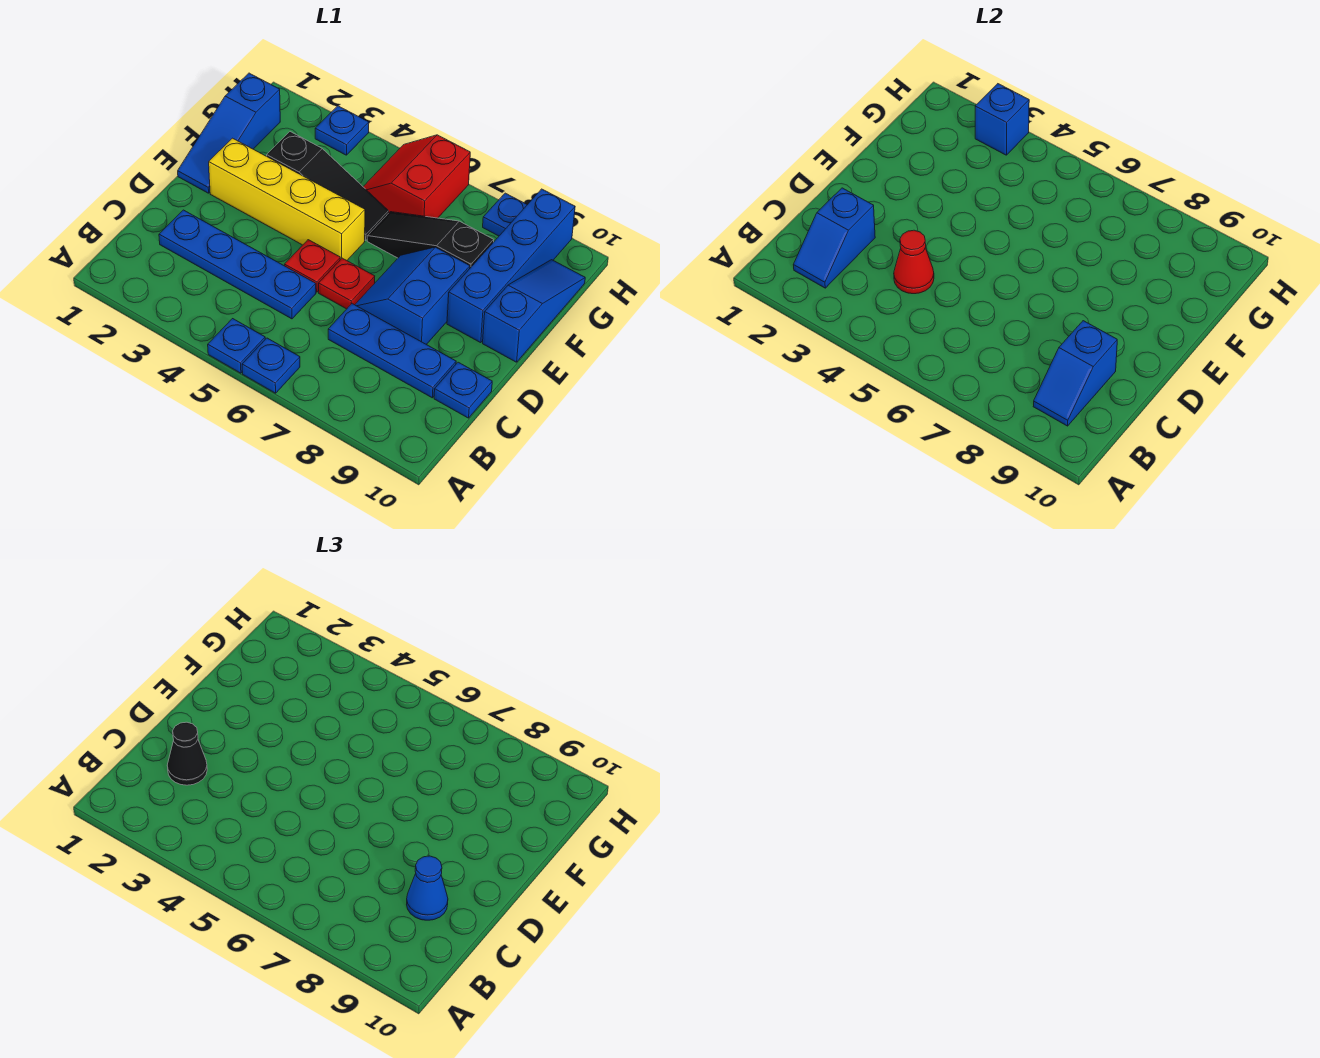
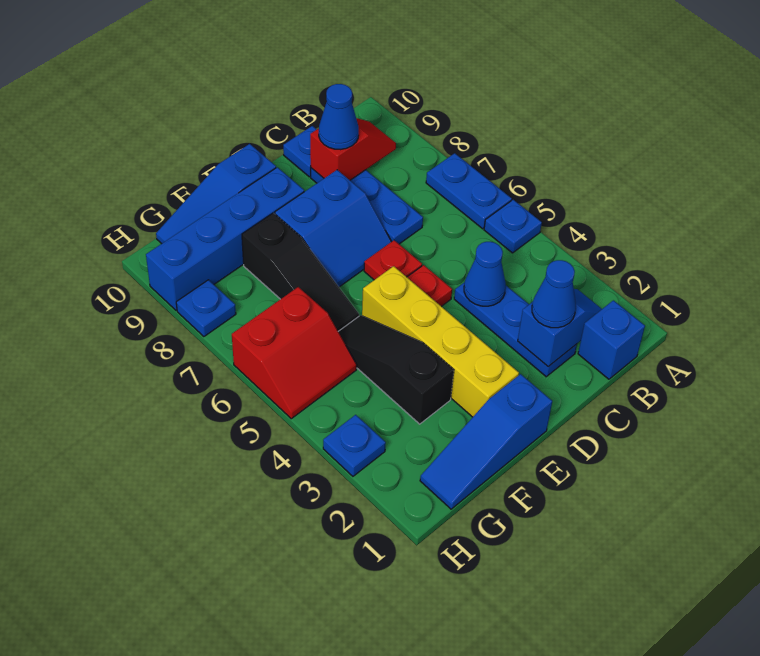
blue 1x1 plate [242,338,300,393] -> blue 1x2 plate [426,153,512,229]
blue 1x2 slope [1033,321,1117,426] -> red 1x2 slope [310,118,396,180]
blue 1x4 plate [159,210,316,319] -> blue 1x3 plate [454,282,577,377]
black 1x1 cone [167,722,207,785] -> blue 1x1 cone [532,260,576,328]
red 1x1 cone [894,230,934,294] -> blue 1x1 cone [464,242,506,306]
blue 1x3 slope [178,73,280,193] -> blue 1x3 slope turned to [420,374,552,509]
blue 1x1 brick [975,84,1029,155] -> blue 1x1 brick moved to [578,300,645,379]

